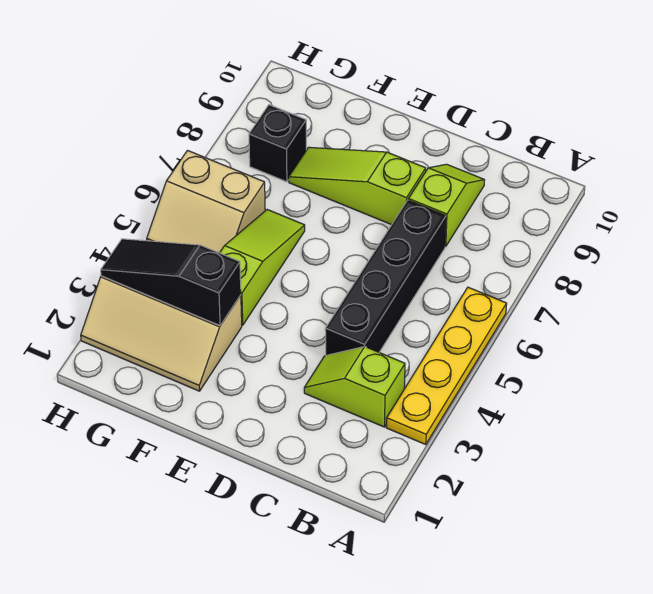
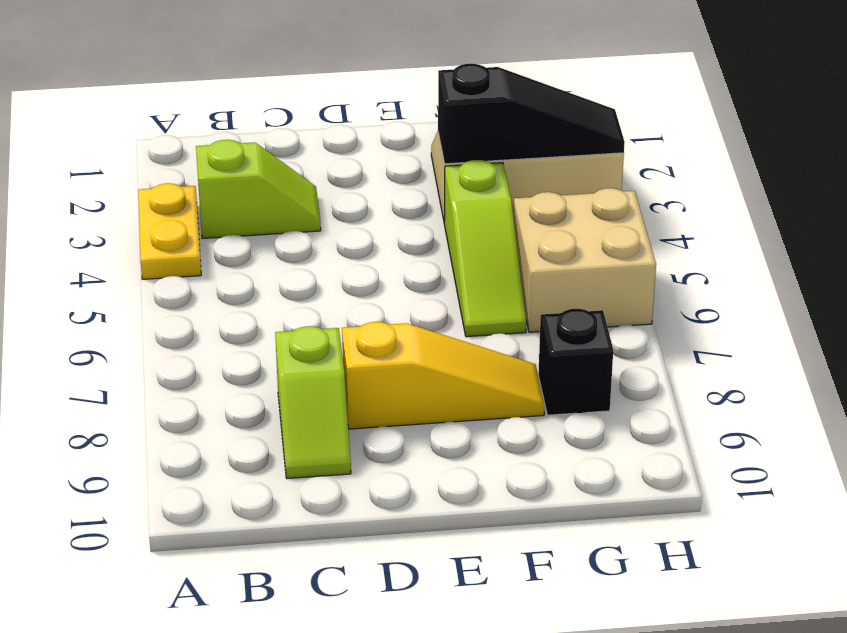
yellow 1x4 plate [386,287,507,445] -> yellow 1x2 plate [138,183,201,279]
black 1x4 brick [325,200,446,355] -> none
lime 1x3 slope [289,147,426,225] -> yellow 1x3 slope [342,322,545,429]
tan 2x2 slope [147,151,265,253] -> tan 2x2 brick [514,188,656,332]

